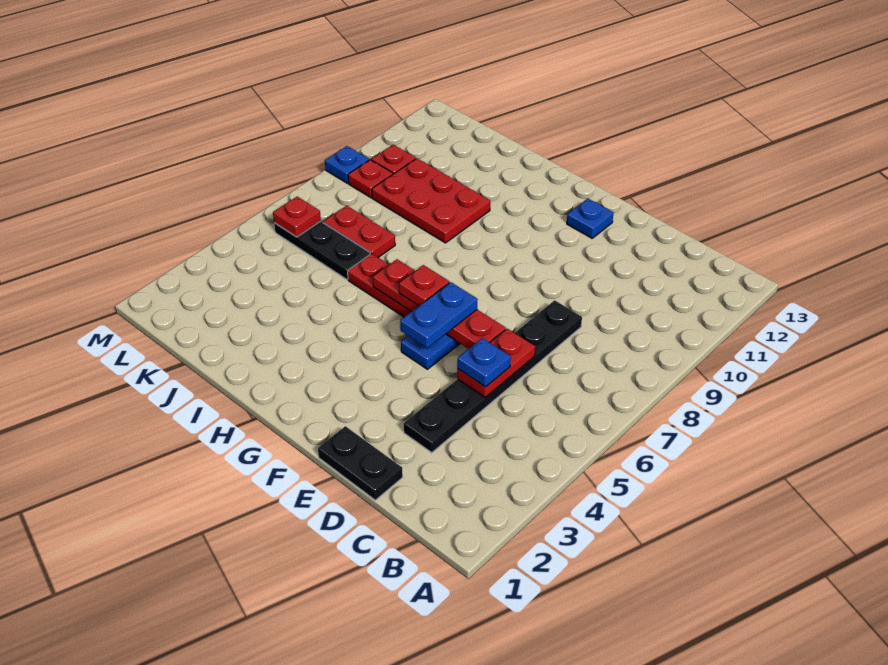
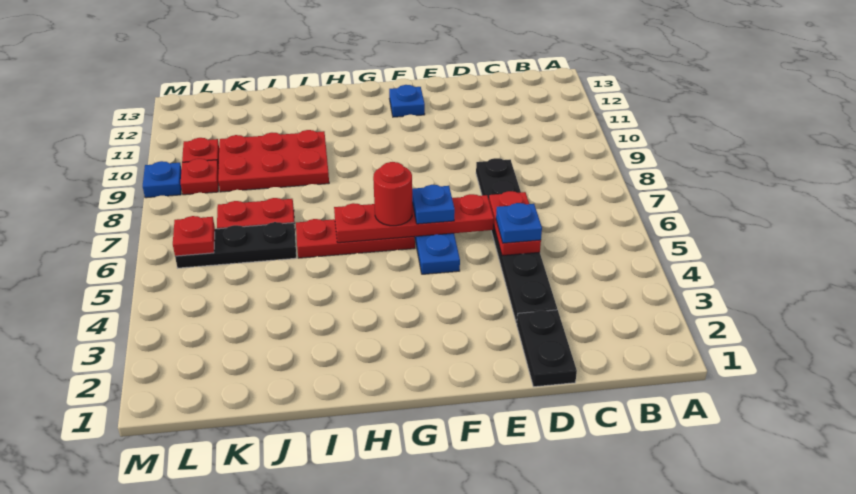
black 1x2 plate [318,426,403,500] -> black 1x2 plate turned to [517,310,577,387]
blue 1x2 plate [400,282,477,348] -> blue 1x1 plate [412,185,455,224]
red 1x1 plate [399,265,449,306] -> red 1x1 round brick [373,162,412,226]

